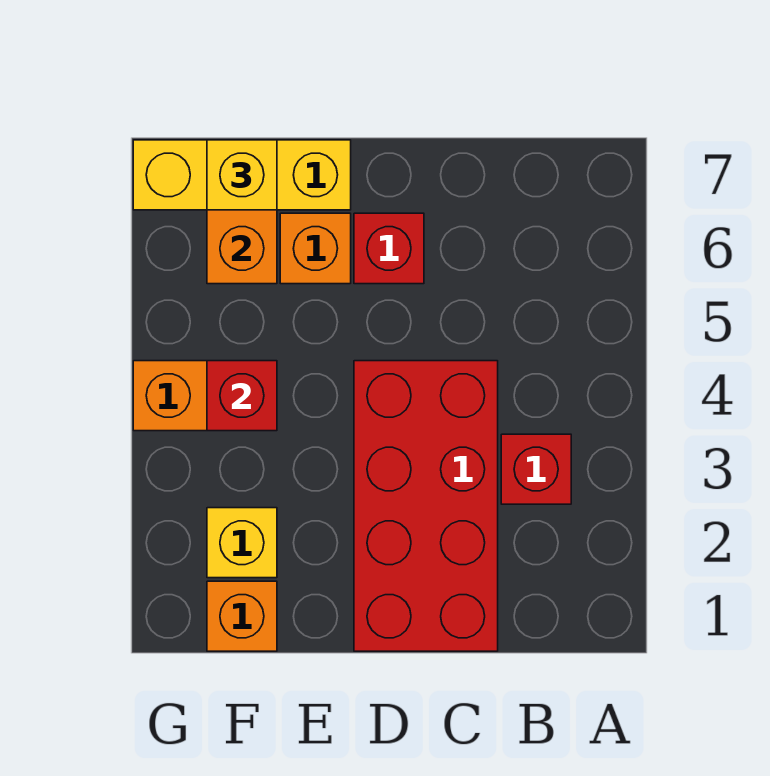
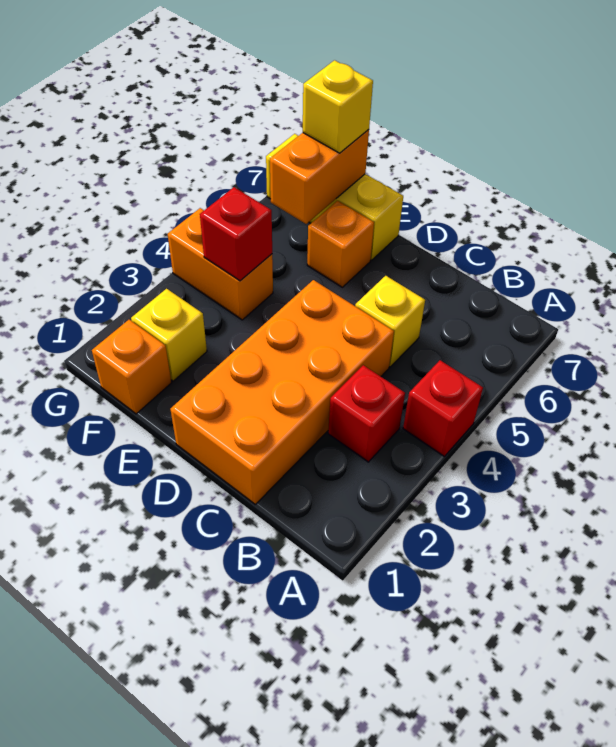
red 2x4 brick [354,361,498,651] -> orange 2x4 brick [170,280,394,504]
none -> yellow 1x1 brick [355,276,425,367]
red 1x1 brick [354,213,424,284] -> red 1x1 brick moved to [403,360,483,456]

